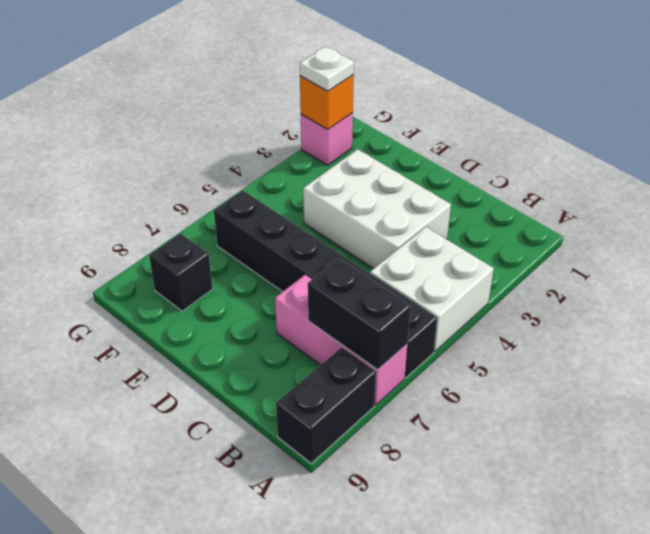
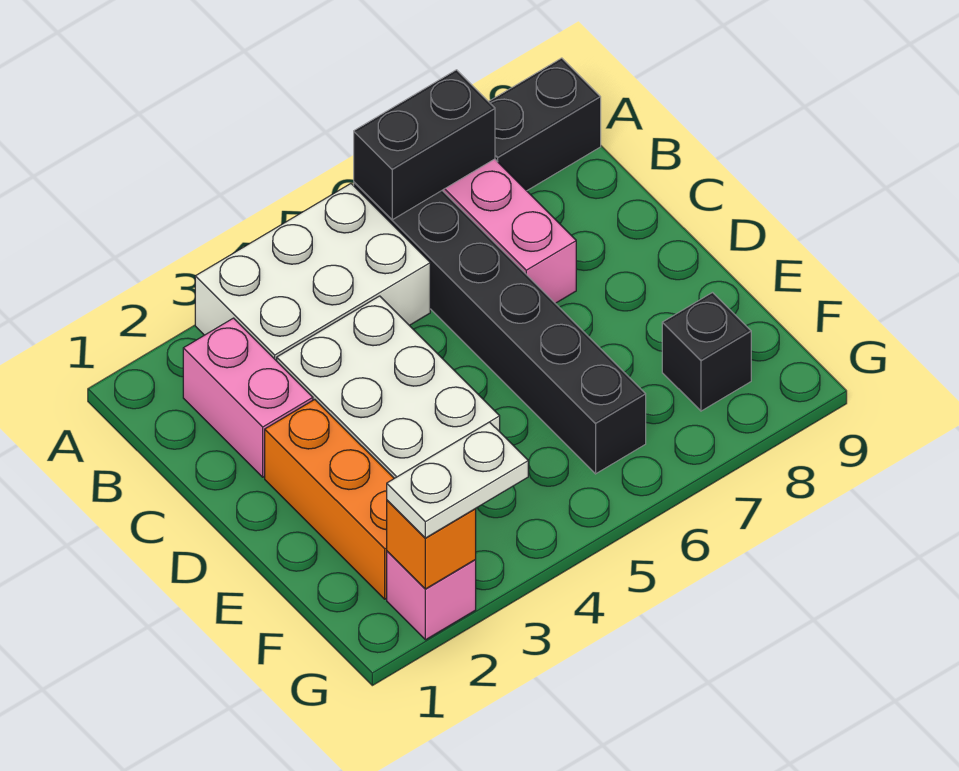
white 2x2 brick [370,227,494,351] -> white 2x3 brick [195,184,430,361]
black 1x2 brick [308,259,411,370] -> black 1x2 brick turned to [354,70,495,220]
none -> pink 1x2 brick [183,318,313,477]
none -> orange 1x3 brick [265,399,394,599]
white 1x1 plate [300,46,354,91] -> white 1x2 plate [387,422,528,538]

